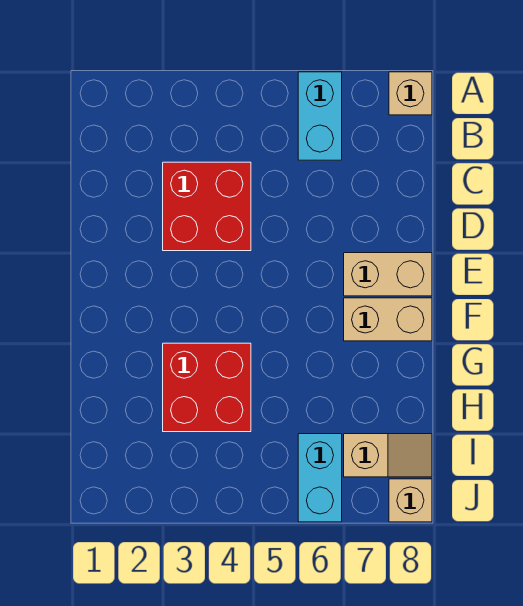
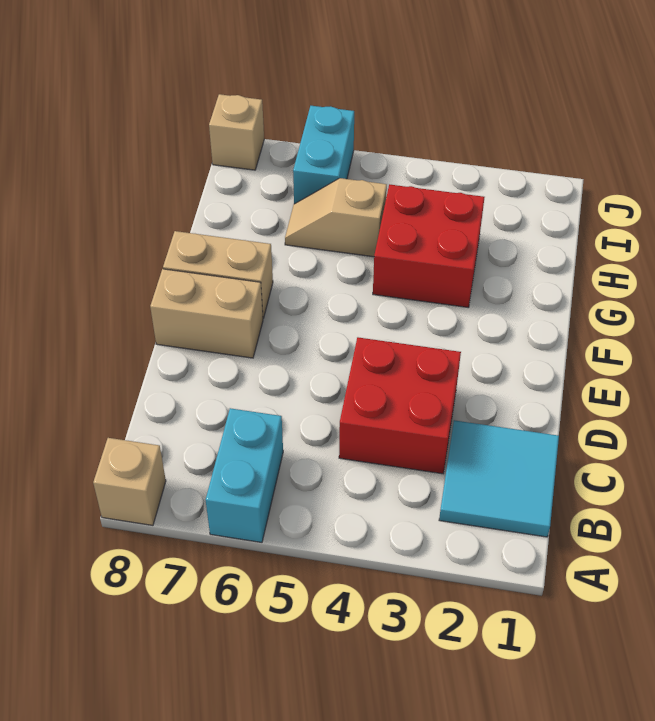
none -> cyan 2x2 tile [439,420,559,537]
tan 1x2 slope [344,434,432,477] -> tan 1x2 slope moved to [285,178,387,257]

